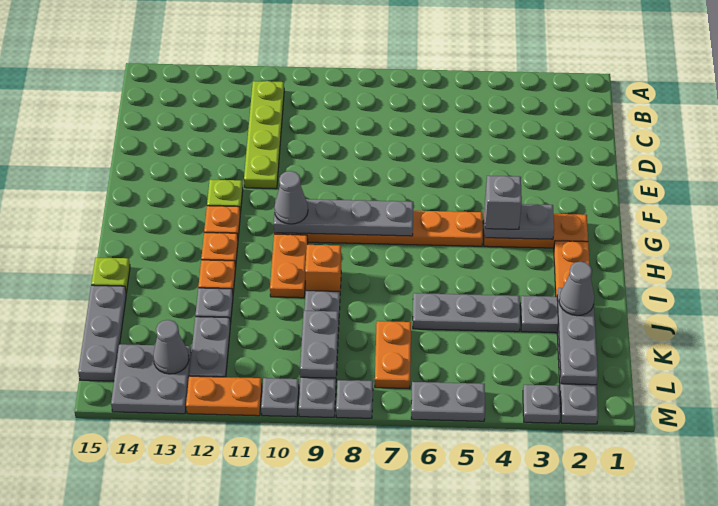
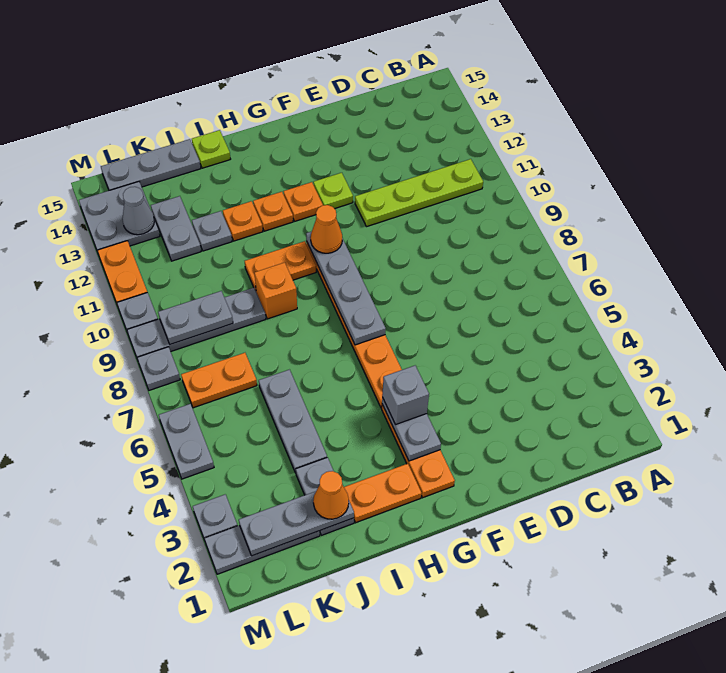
grey 1x1 cone [274,171,308,224] -> orange 1x1 cone [311,205,342,253]
grey 1x1 cone [559,262,594,316] -> orange 1x1 cone [313,471,349,519]
grey 1x2 plate [189,317,230,377] -> grey 1x2 plate turned to [151,196,201,261]

